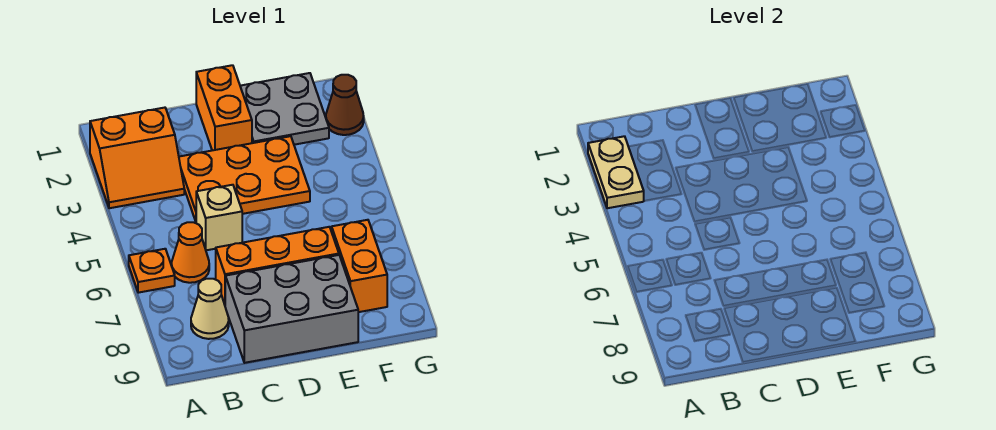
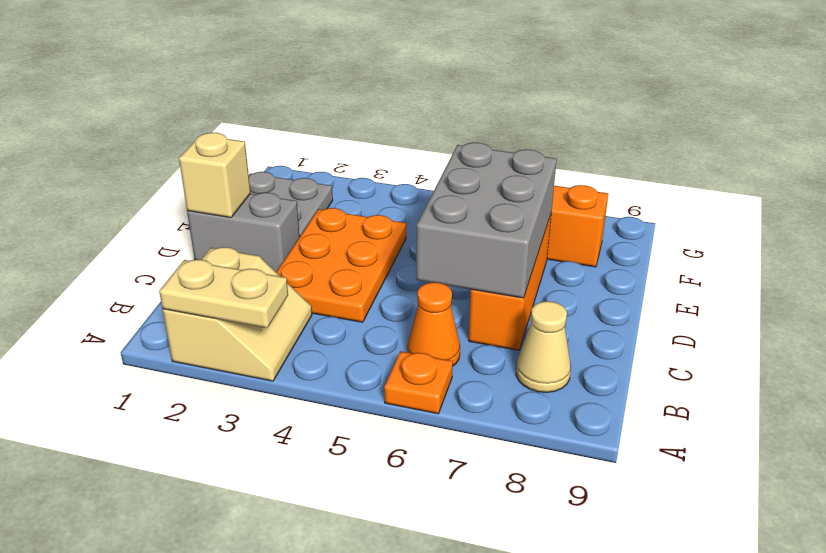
orange 2x2 slope [90,108,184,208] -> tan 2x2 slope [163,247,312,381]
tan 1x1 brick [196,185,242,250] -> tan 1x1 brick moved to [179,133,251,218]
grey 2x3 brick [225,255,358,363] -> grey 2x3 brick moved to [416,143,557,298]
orange 1x2 brick [196,65,252,150] -> grey 1x2 brick [187,193,300,272]
brown 1x1 cone [326,75,364,135] -> none

